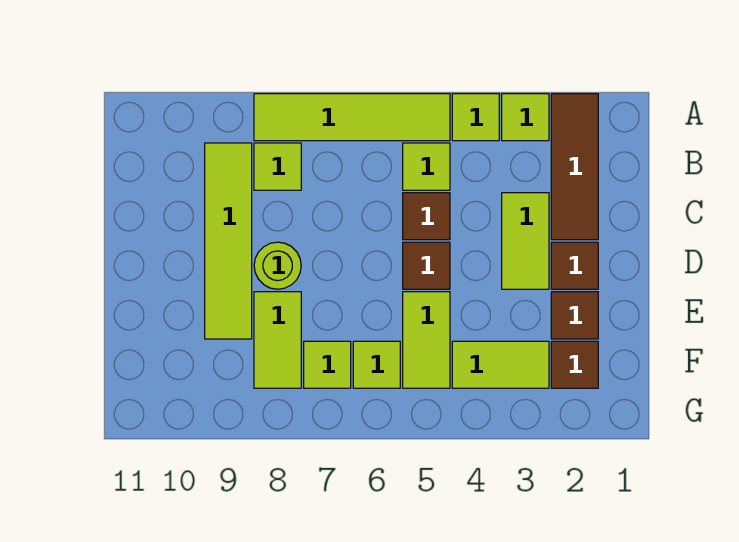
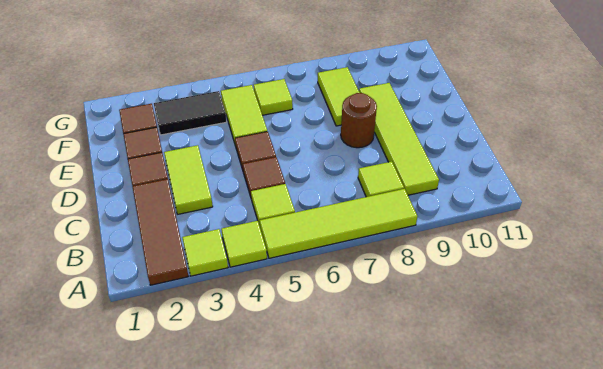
lime 1x1 round brick [254,242,301,289] -> brown 1x1 round brick [341,93,377,148]
lime 1x2 tile [452,341,549,388] -> black 1x2 tile [154,91,227,135]
lime 1x1 tile [304,341,351,388] -> none

